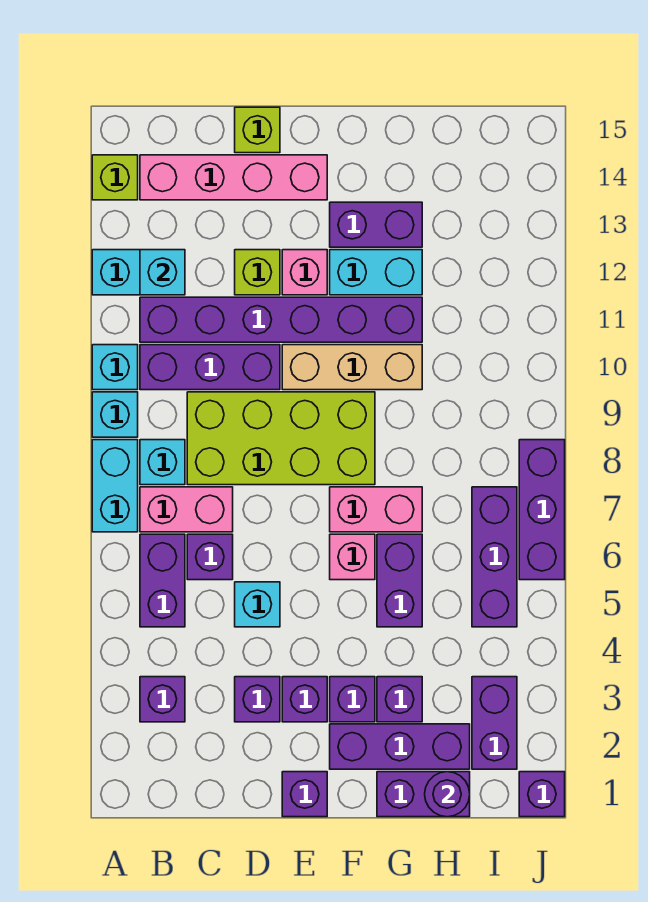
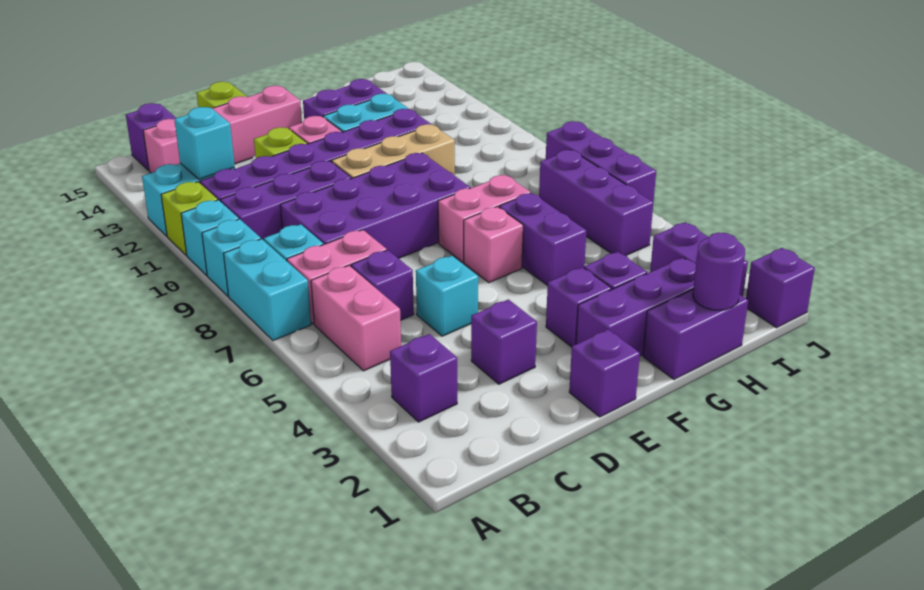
lime 1x1 brick [92,155,138,200] -> lime 1x1 brick moved to [161,182,218,255]
purple 1x2 brick [140,534,185,627] -> pink 1x2 brick [311,265,401,371]
lime 2x4 brick [187,392,375,485] -> purple 2x4 brick [280,153,470,259]
purple 1x1 brick [282,677,327,722] -> purple 1x1 brick moved to [126,103,176,170]

